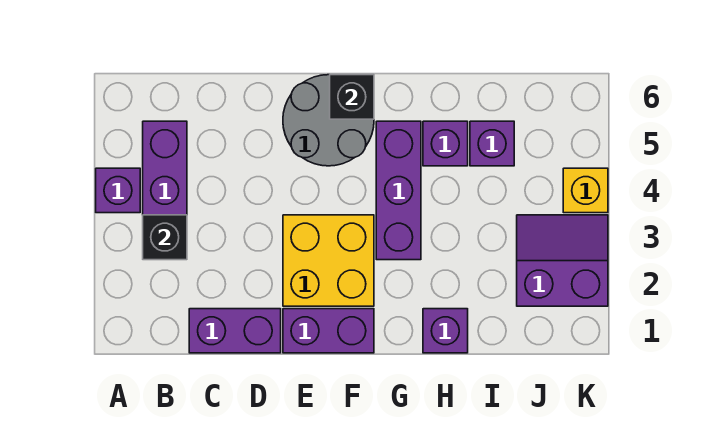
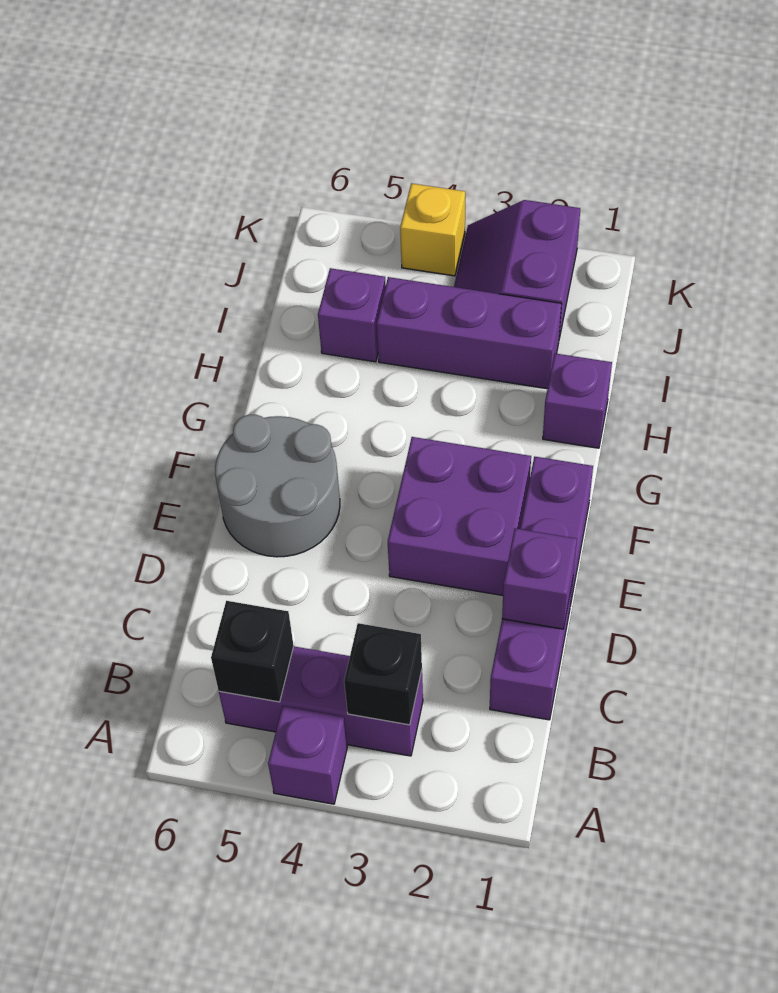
yellow 2x2 brick [283,215,374,306] -> purple 2x2 brick [388,437,531,595]
black 1x1 brick [330,75,374,119] -> black 1x1 brick moved to [211,601,294,702]
purple 1x3 brick [376,121,421,260] -> purple 1x3 brick moved to [377,277,561,389]
purple 1x1 brick [423,121,468,166] -> purple 1x1 brick moved to [502,528,577,629]

